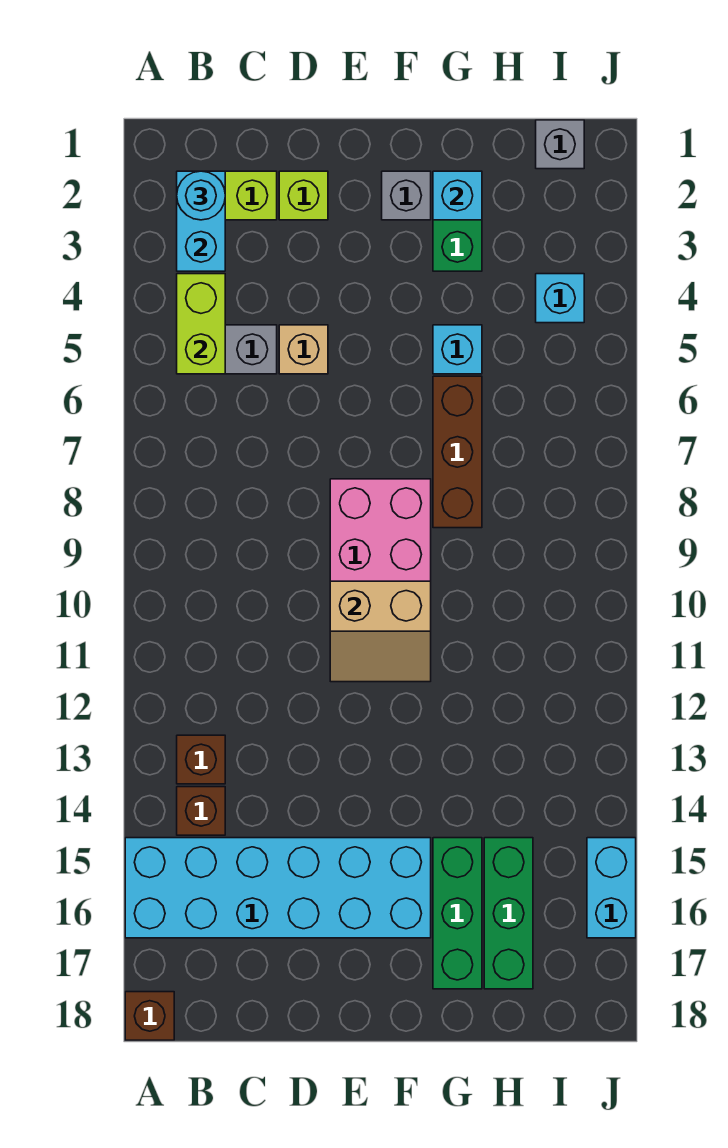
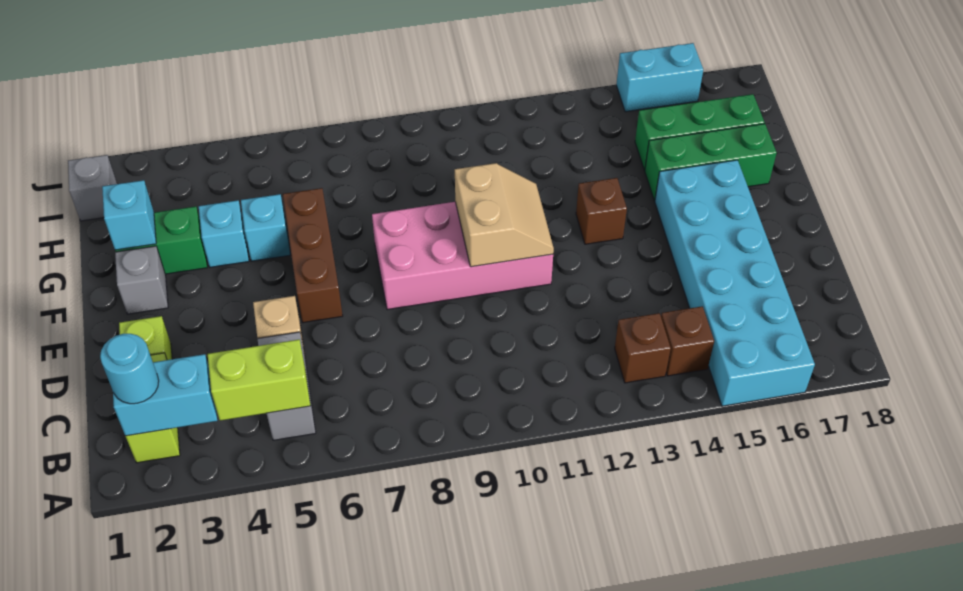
brown 1x1 brick [125,992,174,1040] -> brown 1x1 brick moved to [576,178,627,244]
brown 1x3 brick [433,376,482,528] -> brown 1x3 brick turned to [283,188,343,323]
cyan 1x1 brick [536,274,584,323] -> cyan 1x1 brick moved to [199,200,249,267]

